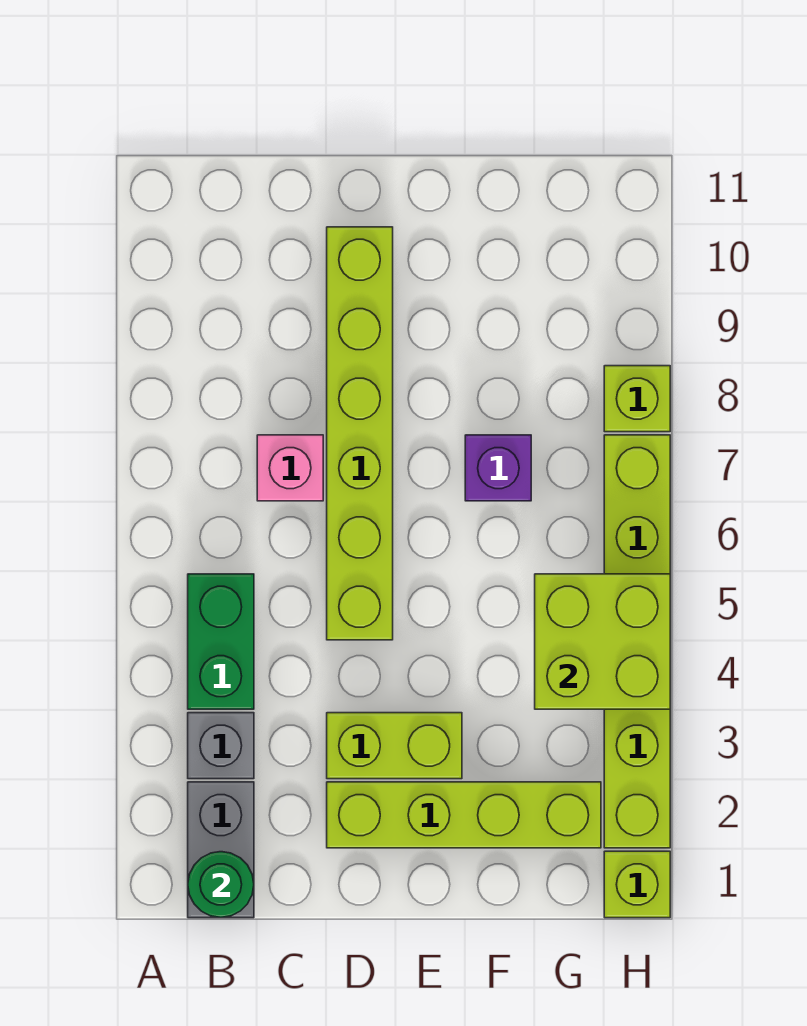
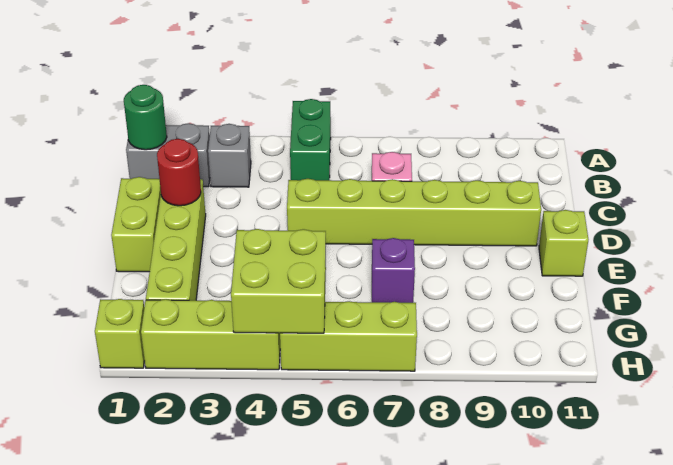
green 1x2 brick [188,574,254,709] -> green 1x2 brick turned to [290,99,331,180]
none -> red 1x1 round brick [157,139,201,206]
lime 1x2 brick [327,713,462,779] -> lime 1x2 brick moved to [111,177,161,272]
lime 1x1 brick [604,366,670,432] -> lime 1x1 brick moved to [539,210,588,276]

